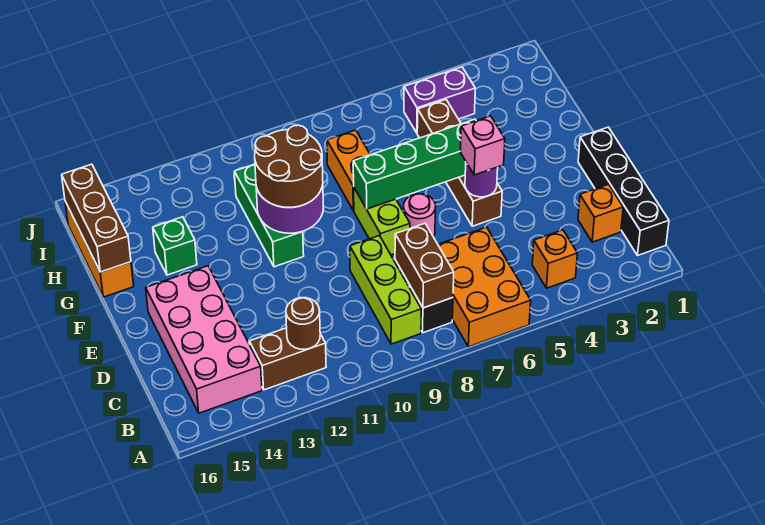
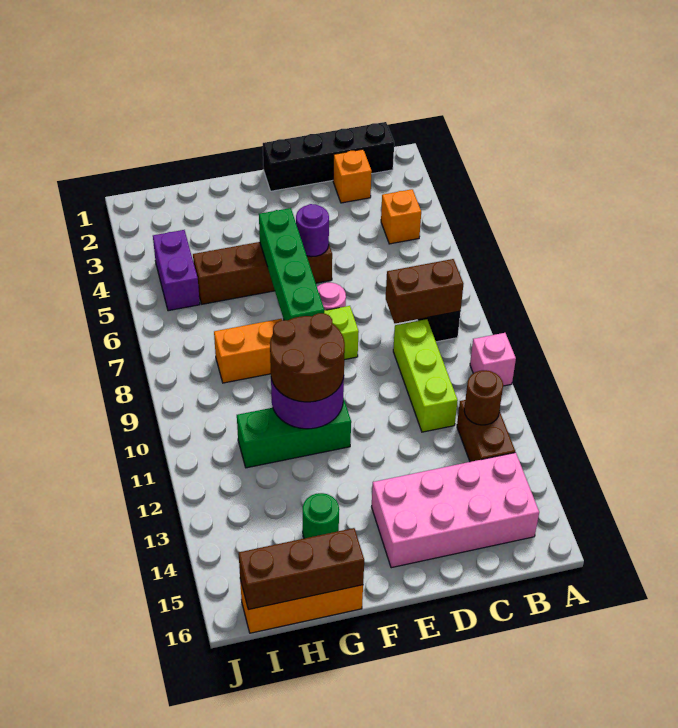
orange 2x3 brick [438,227,531,347] -> none
lime 1x3 brick [350,236,421,344] -> lime 1x3 brick turned to [393,319,458,432]
pink 1x1 brick [460,116,505,175] -> pink 1x1 brick moved to [470,333,516,386]
green 1x1 brick [153,217,197,275] -> green 1x1 round brick [303,493,339,538]

